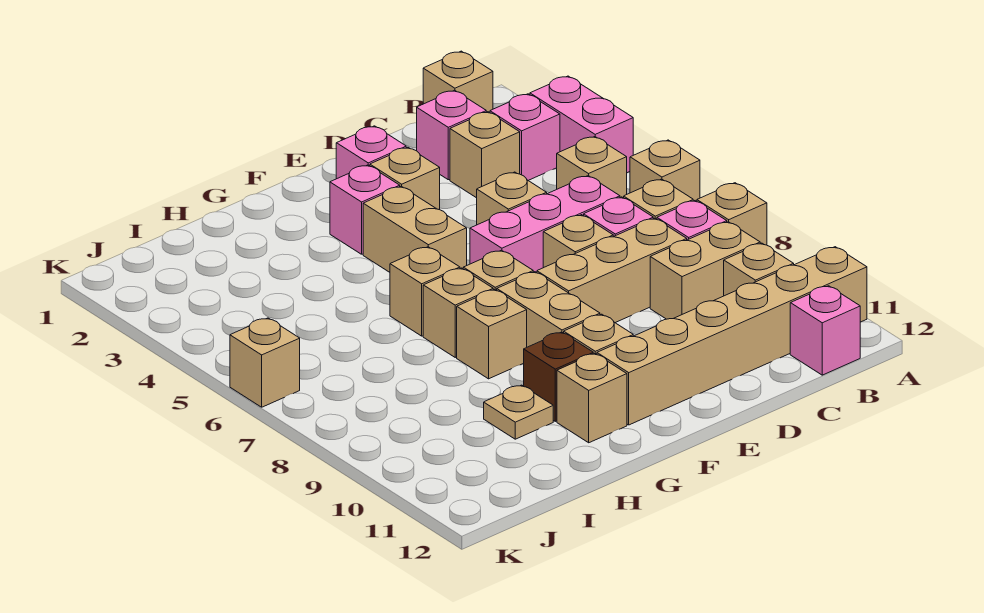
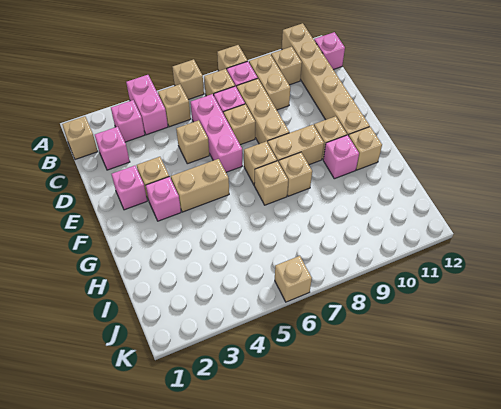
pink 1x2 brick [530,76,633,173] -> pink 1x2 brick turned to [126,75,168,135]
tan 1x1 brick [450,112,520,198] -> none
tan 1x1 brick [390,247,460,336] -> none
brown 1x1 brick [524,332,593,421] -> pink 1x1 brick [323,135,359,179]
tan 1x1 plate [484,385,553,439] -> none

